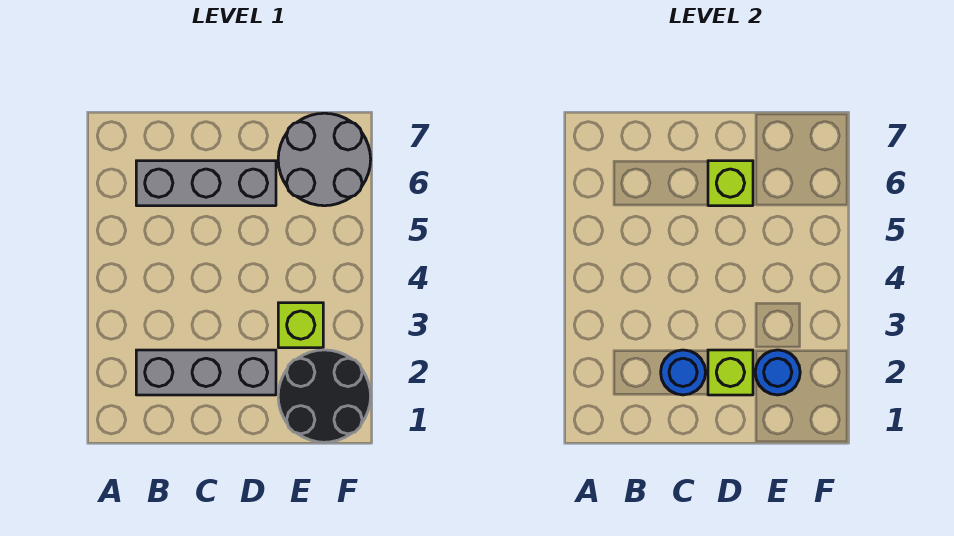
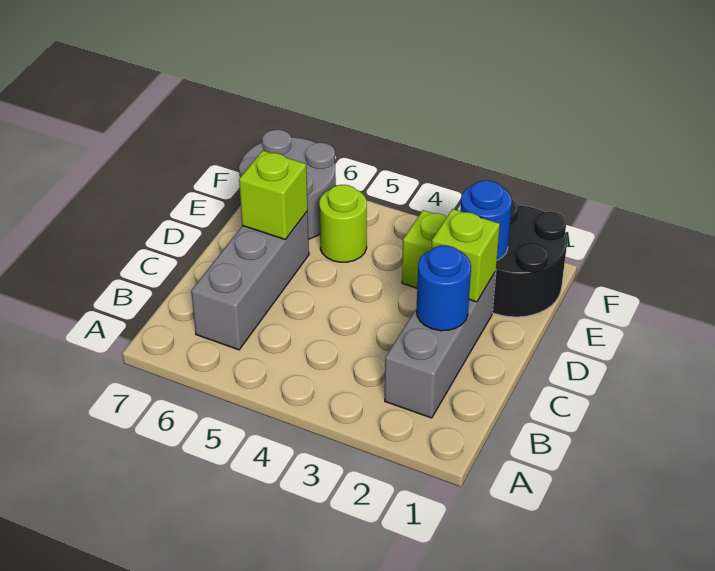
none -> lime 1x1 round brick [319,185,367,262]

